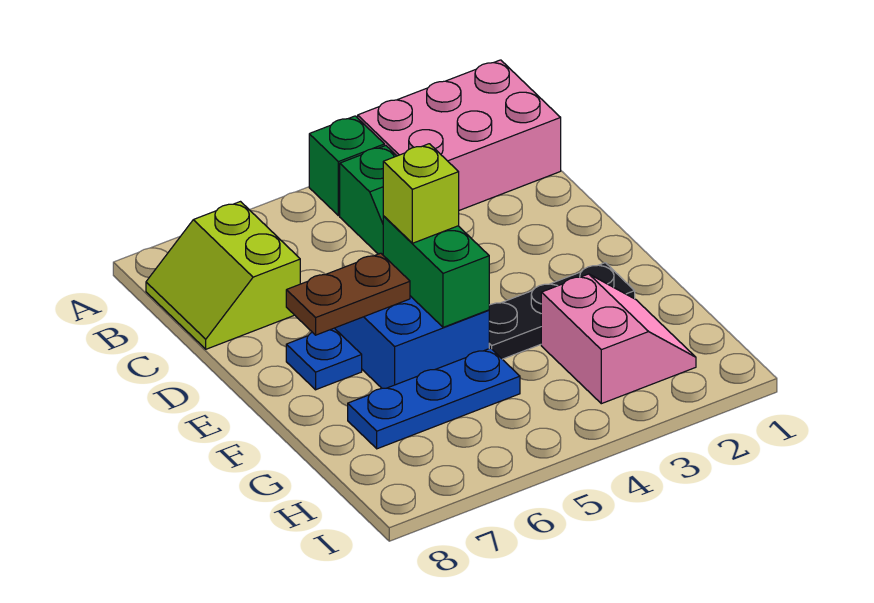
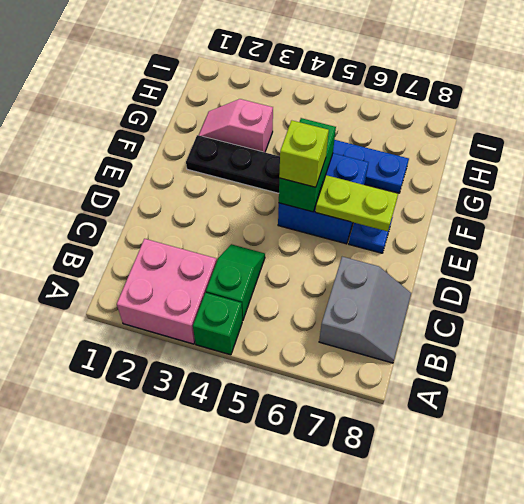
pink 2x3 brick [358,60,561,210] -> pink 2x2 brick [117,239,217,344]
lime 2x2 slope [146,202,300,349] -> grey 2x2 slope [319,257,411,363]
brown 1x2 plate [286,253,410,335] -> lime 1x2 plate [315,175,398,231]
pink 2x2 slope [541,274,696,404] -> pink 1x2 slope [199,99,273,152]

